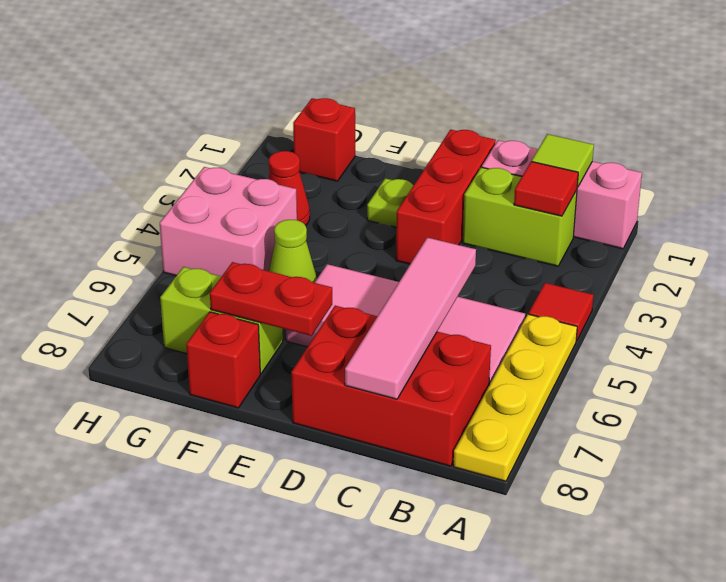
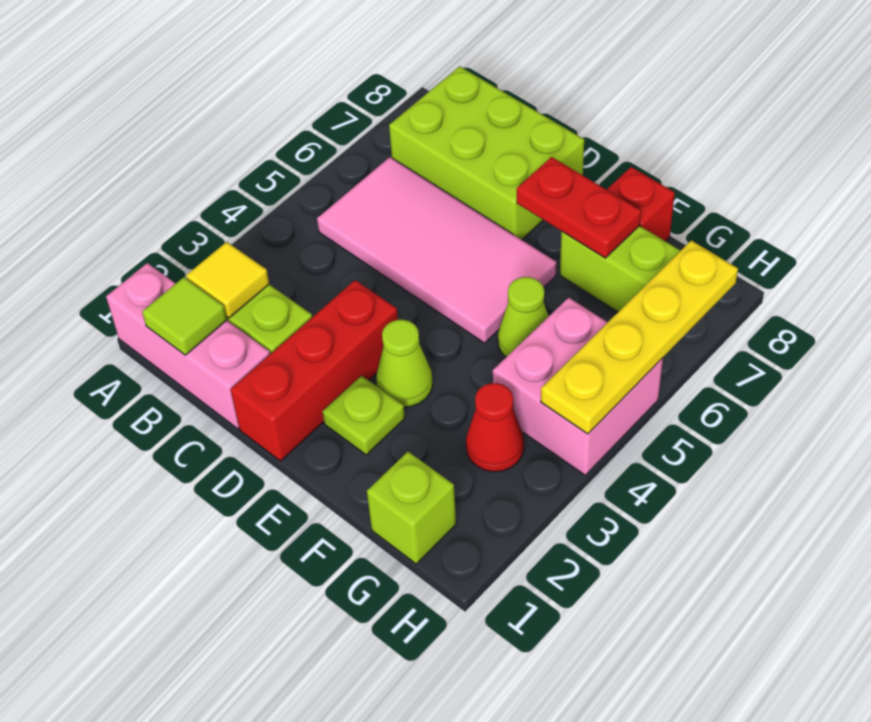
red 1x1 tile [529,283,593,341] -> none
yellow 1x4 plate [454,314,577,481] -> yellow 1x4 plate moved to [541,240,738,434]
red 1x1 tile [514,162,578,216] -> yellow 1x1 tile [186,242,269,318]
red 2x3 brick [291,306,491,466] -> lime 2x3 brick [389,66,584,240]
pink 1x4 tile [345,238,476,399] -> none
none -> lime 1x1 cone [376,320,433,407]
red 1x1 brick [293,98,355,181] -> lime 1x1 brick [367,452,456,564]

